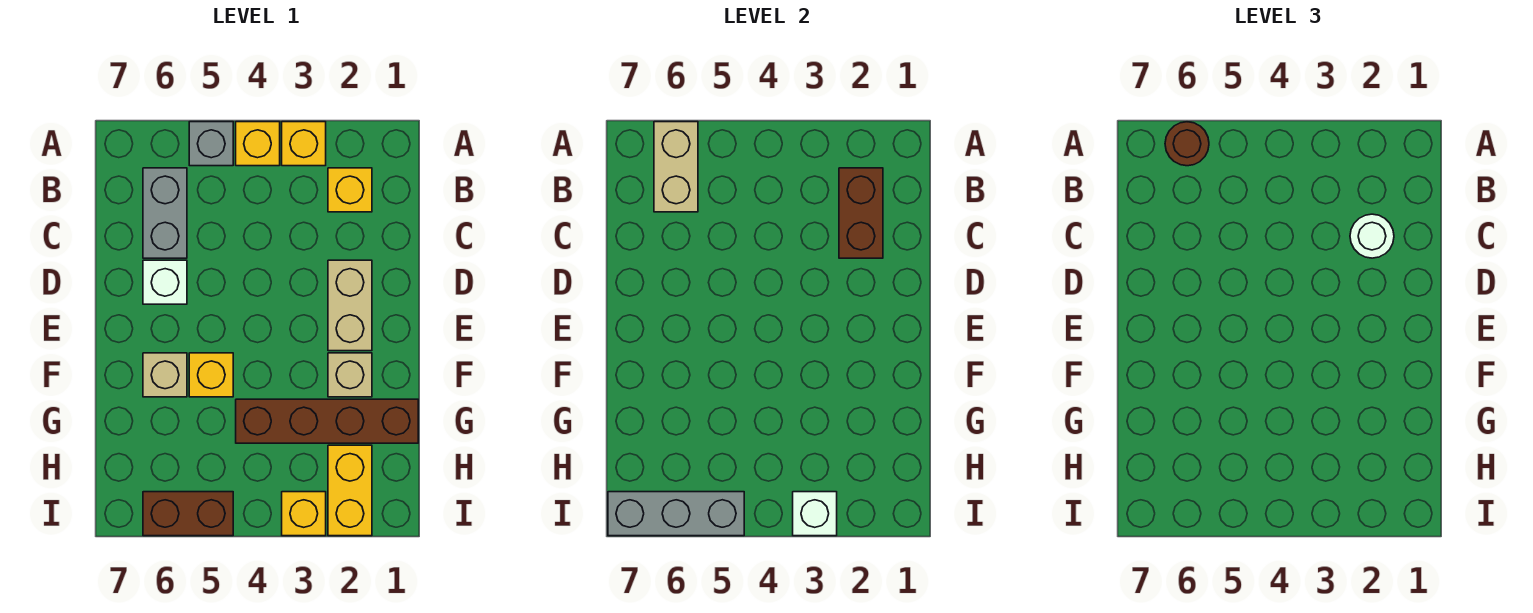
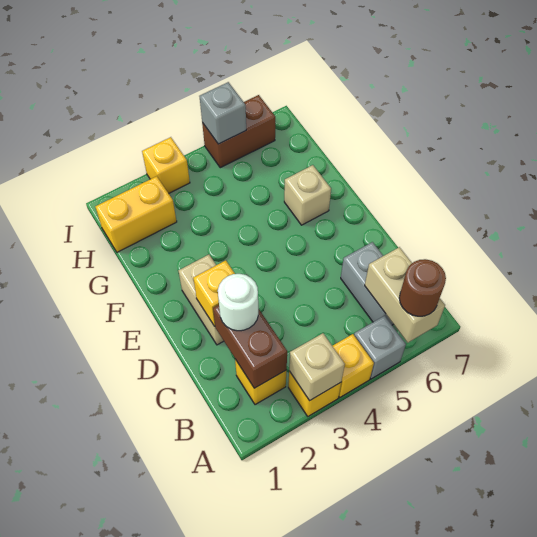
white 1x1 brick [143,260,187,304] -> none
tan 1x1 brick [328,353,372,397] -> tan 1x1 brick moved to [289,333,345,401]
yellow 1x1 brick [189,353,233,397] -> yellow 1x1 brick moved to [193,260,235,326]
brown 1x4 brick [236,399,418,443] -> none
yellow 1x2 brick [328,445,372,536] -> yellow 1x2 brick turned to [95,176,177,252]
white 1x1 brick [793,492,837,536] -> none
grey 1x3 brick [608,492,744,536] -> grey 1x1 brick [199,82,246,144]

